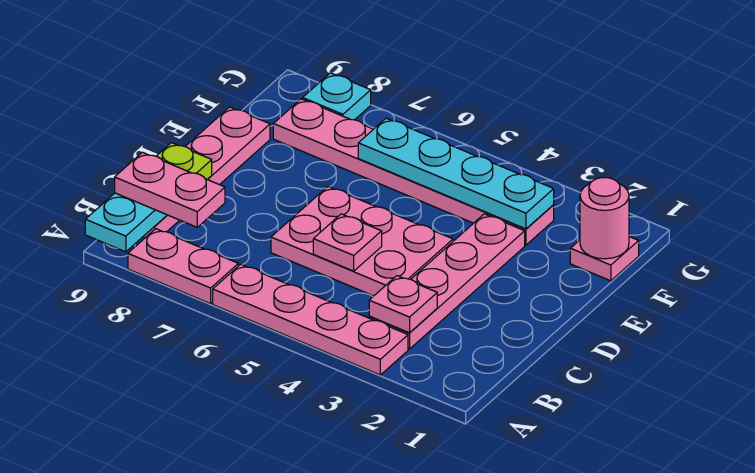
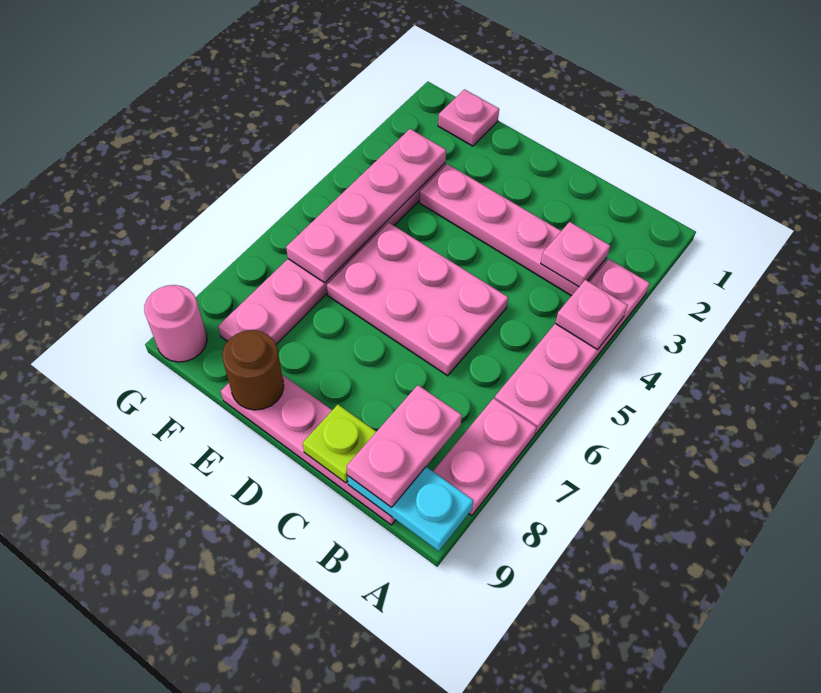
pink 2x3 plate [271,187,453,296] -> pink 2x3 plate turned to [327,223,508,376]
pink 1x1 plate [313,214,382,271] -> pink 1x1 plate moved to [555,280,628,350]
none -> brown 1x1 round brick [222,330,284,410]
pink 1x1 round brick [580,178,629,259] -> pink 1x1 round brick moved to [144,285,207,362]
cyan 1x4 plate [358,118,554,229] -> pink 1x4 plate [286,129,446,283]
cyan 1x1 plate [303,73,371,120] -> none

